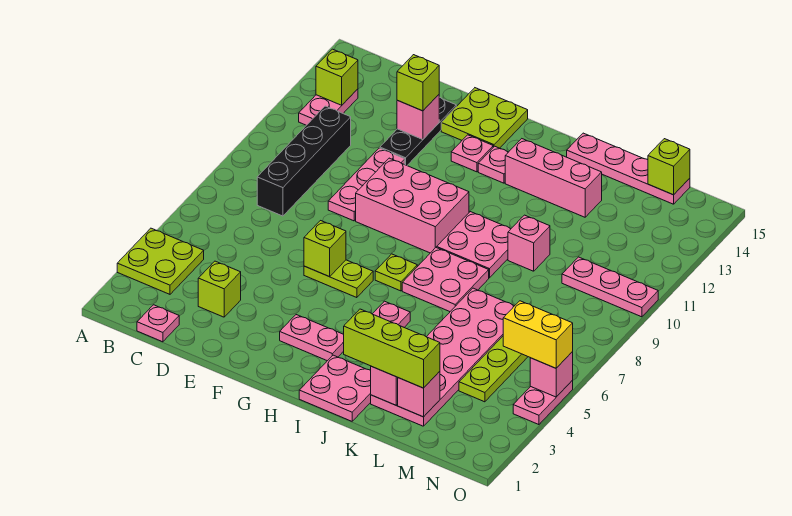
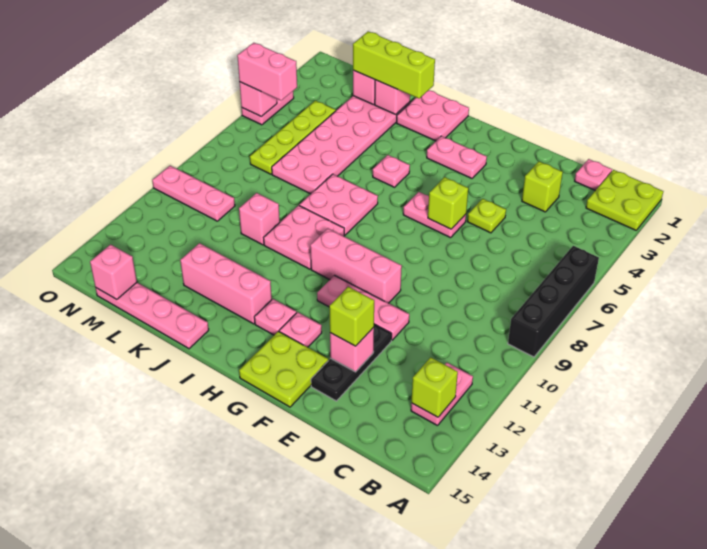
lime 2x2 plate [117,228,204,294] -> lime 2x2 plate moved to [586,170,663,230]
black 1x4 brick [257,106,351,216] -> black 1x4 brick moved to [508,246,599,357]
pink 1x3 plate [328,148,405,221] -> pink 1x3 plate turned to [317,276,409,340]
lime 1x2 plate [304,260,373,298] -> pink 1x2 plate [403,192,466,238]
pink 2x3 brick [356,158,469,253] -> pink 1x3 brick [310,228,402,303]
lime 1x1 plate [375,254,417,291] -> lime 1x1 plate moved to [467,199,506,233]
lime 1x1 brick [648,139,690,195] -> pink 1x1 brick [90,245,137,300]
yellow 1x2 brick [503,301,573,368] -> pink 1x2 brick [237,43,297,100]

